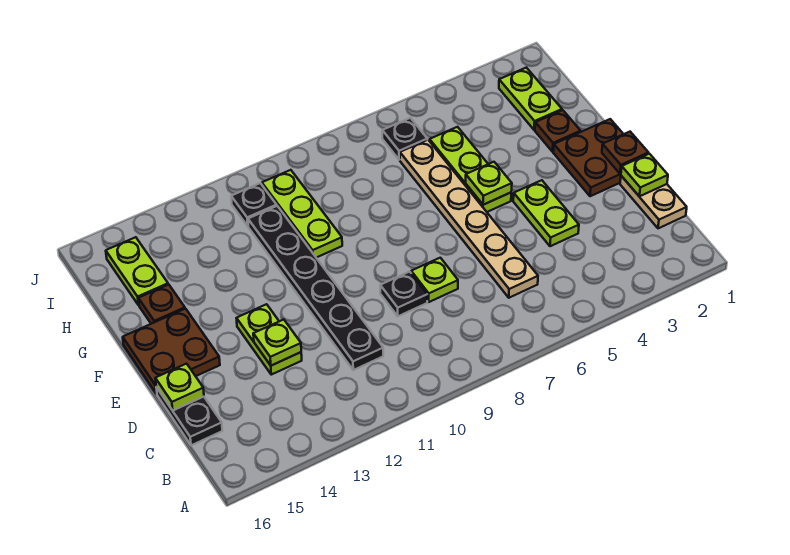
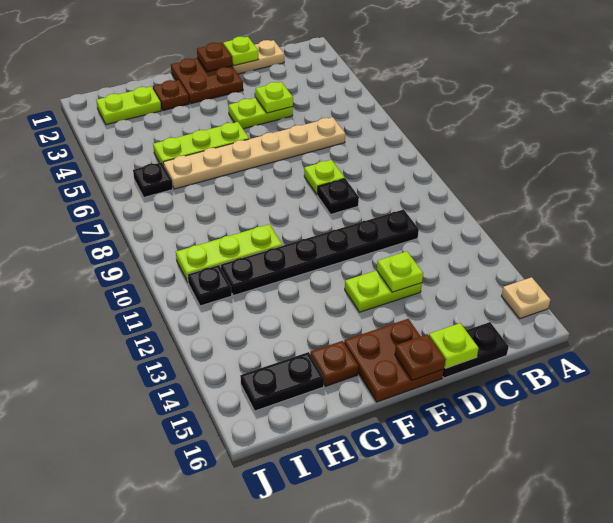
none -> tan 1x1 plate [502,277,550,319]
none -> brown 1x1 plate [395,334,445,380]
lime 1x1 plate [466,162,512,205] -> lime 1x1 plate moved to [256,82,293,113]
lime 1x2 plate [106,237,168,305] -> black 1x2 plate [240,352,324,411]

